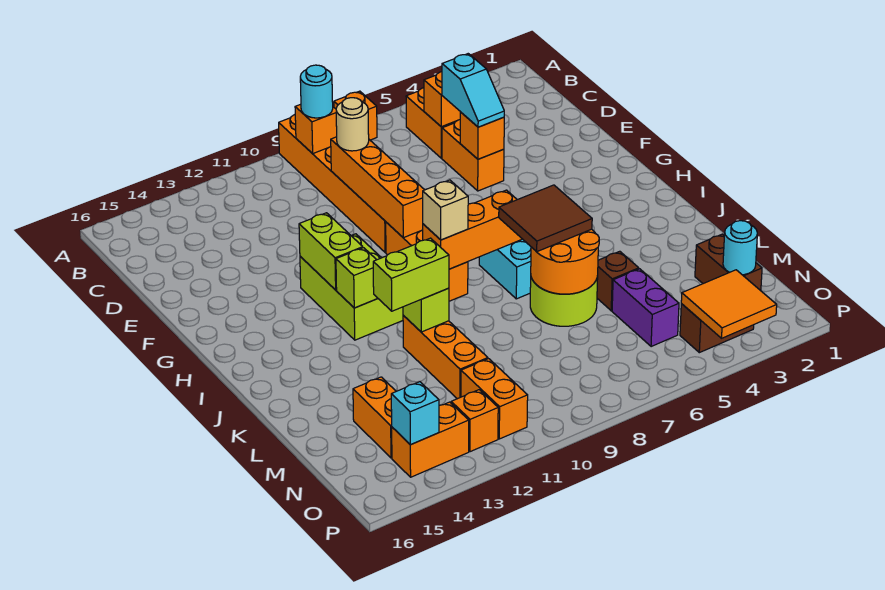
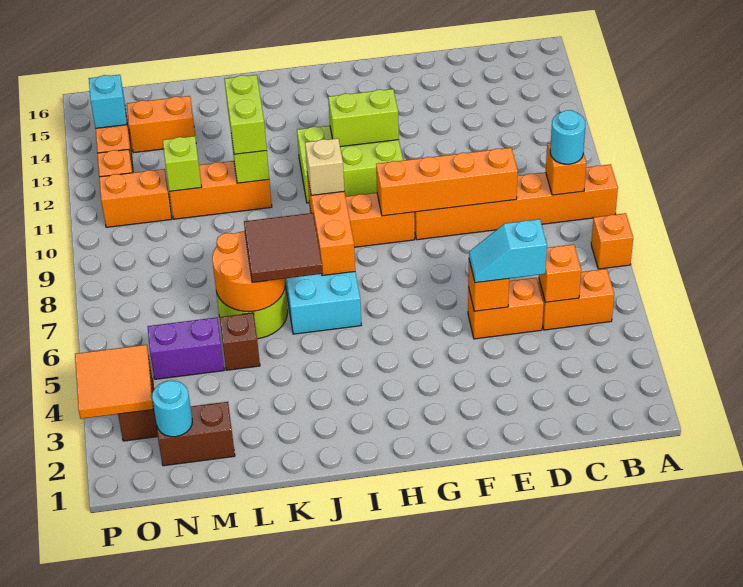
tan 1x1 round brick [336,98,369,151] -> none
lime 1x1 brick [336,248,378,308] -> lime 1x1 brick moved to [163,136,202,191]

